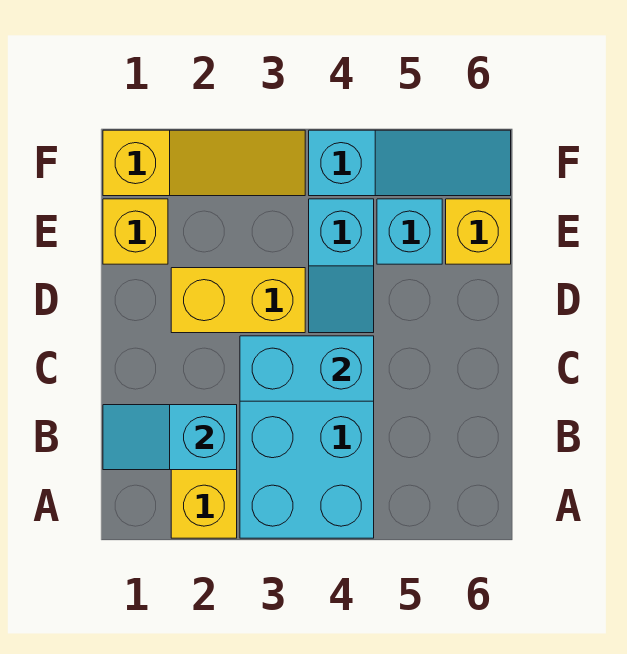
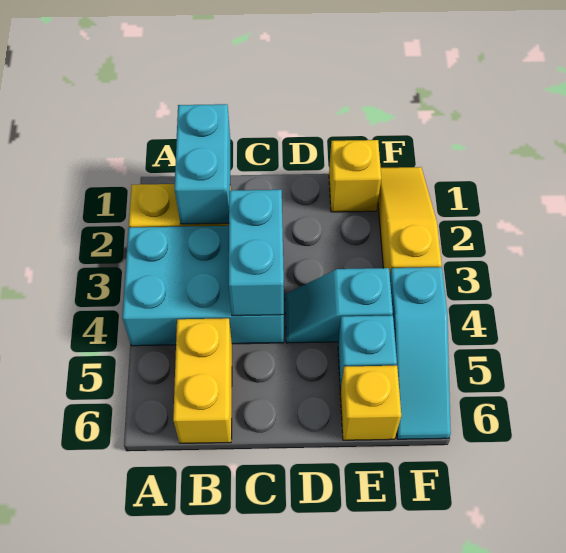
cyan 1x2 slope [103,405,237,470] -> cyan 1x2 brick [175,104,231,224]
yellow 1x2 brick [171,268,305,333] -> yellow 1x2 brick moved to [173,318,232,443]
yellow 1x3 slope [103,130,305,196] -> yellow 1x3 slope turned to [378,167,442,274]

